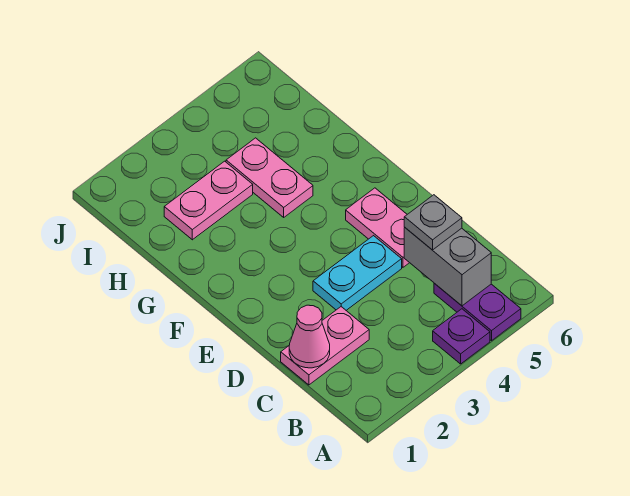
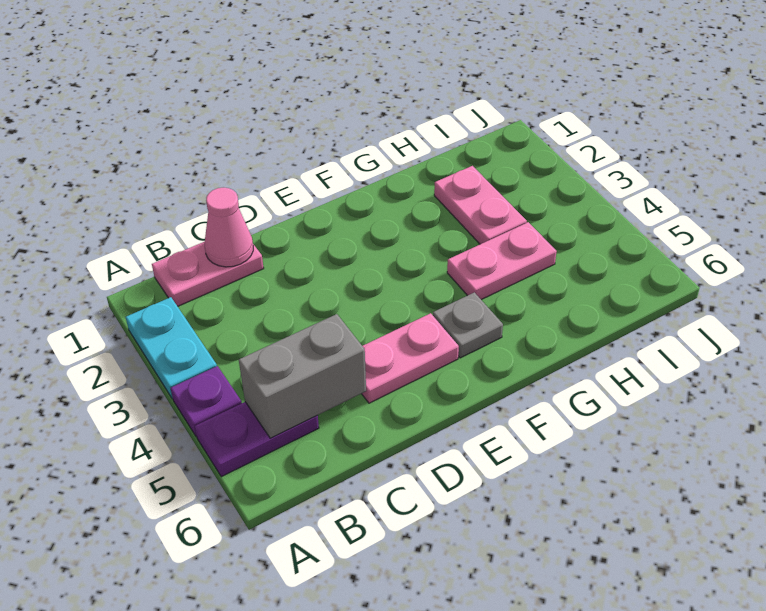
pink 1x2 plate [281,307,369,385] -> pink 1x2 plate turned to [152,242,264,306]
grey 1x1 plate [404,195,462,250] -> grey 1x1 plate moved to [433,292,503,358]
cyan 1x2 plate [313,236,402,310] -> cyan 1x2 plate moved to [126,297,217,399]

